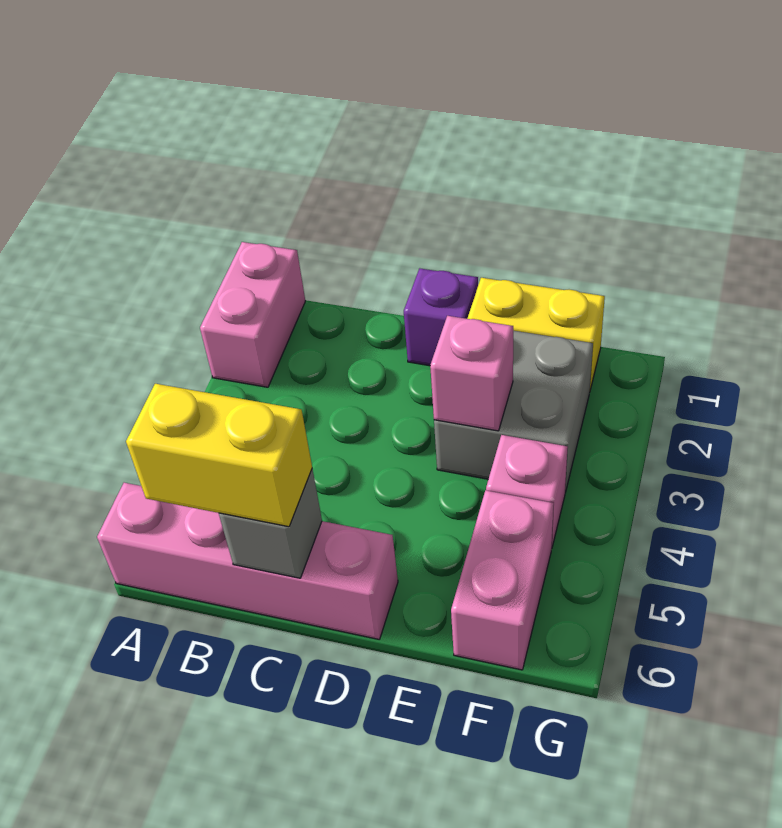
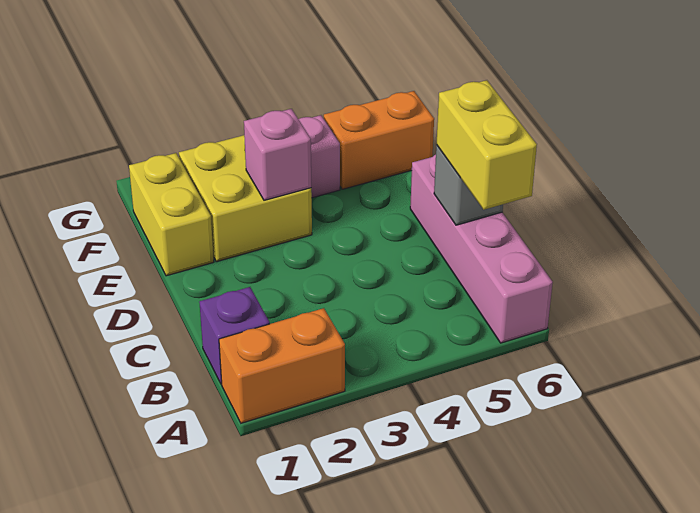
pink 1x2 brick [200,242,305,387] -> orange 1x2 brick [219,308,345,423]
purple 1x1 brick [404,268,478,366] -> purple 1x1 brick moved to [199,287,270,384]
grey 2x2 brick [434,331,593,493] -> yellow 2x2 brick [179,135,312,262]
pink 1x2 brick [451,490,554,670] -> orange 1x2 brick [324,91,434,189]

